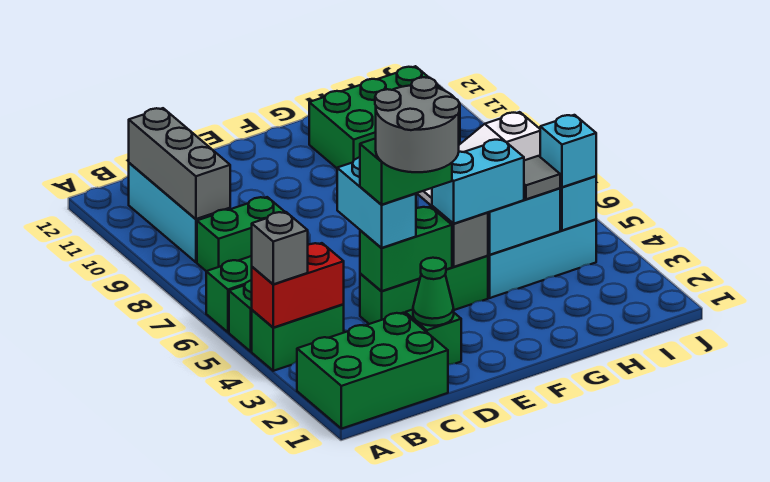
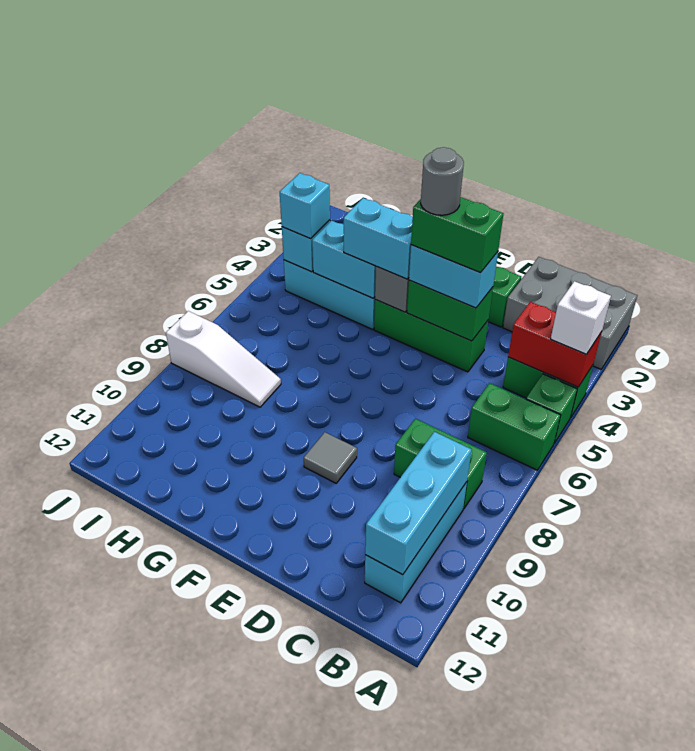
green 2x3 brick [297,313,448,429] -> grey 2x3 brick [503,257,637,369]
grey 1x1 brick [252,212,308,284] -> white 1x1 brick [551,281,611,354]
grey 1x3 brick [129,108,230,219] -> cyan 1x3 brick [365,432,471,575]
green 1x1 cone [413,258,454,326] -> none
grey 2x2 round brick [375,77,459,172] -> grey 1x1 round brick [421,147,464,215]
cyan 1x2 brick [337,157,416,248] -> cyan 1x2 brick turned to [409,245,498,308]
green 2x3 brick [309,66,460,168] -> none
grey 1x1 tile [524,156,560,199] -> grey 1x1 tile moved to [304,432,357,483]

